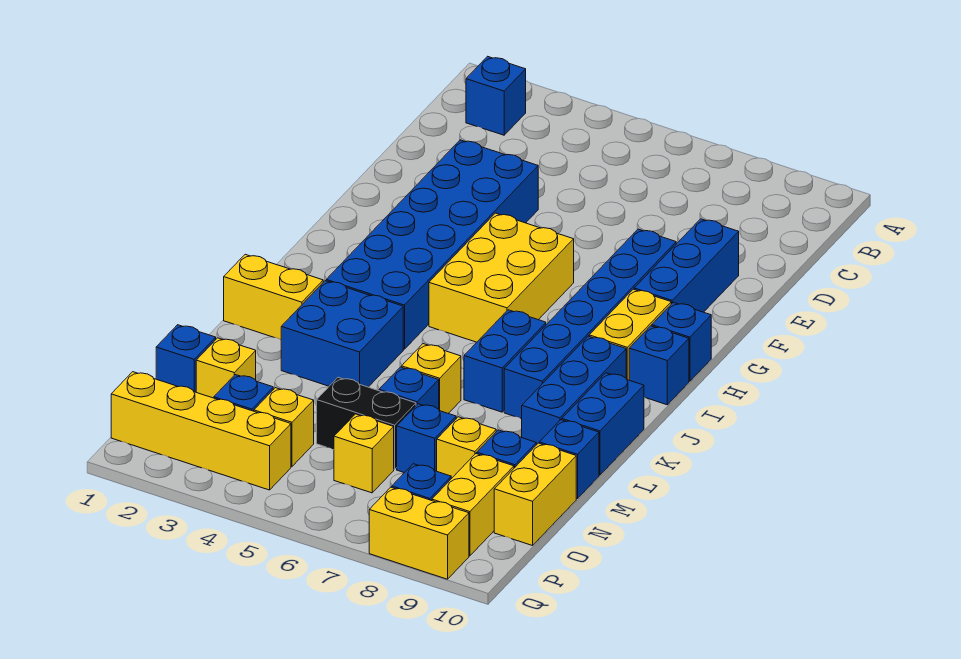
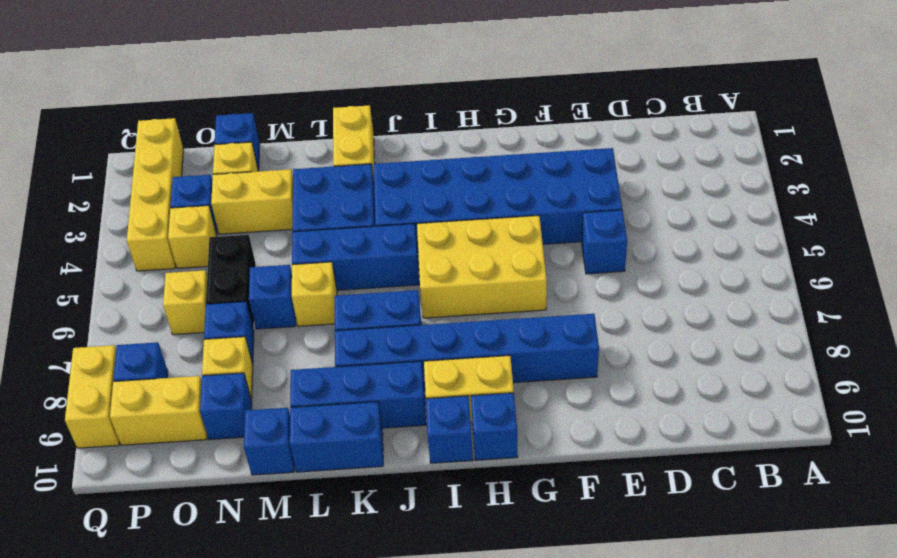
blue 1x1 brick [466,56,526,135] -> blue 1x1 brick moved to [582,210,627,274]
blue 1x3 brick [634,219,739,312] -> blue 1x3 brick moved to [292,224,419,290]
yellow 1x2 brick [494,443,576,546] -> yellow 1x2 brick moved to [211,169,293,234]

